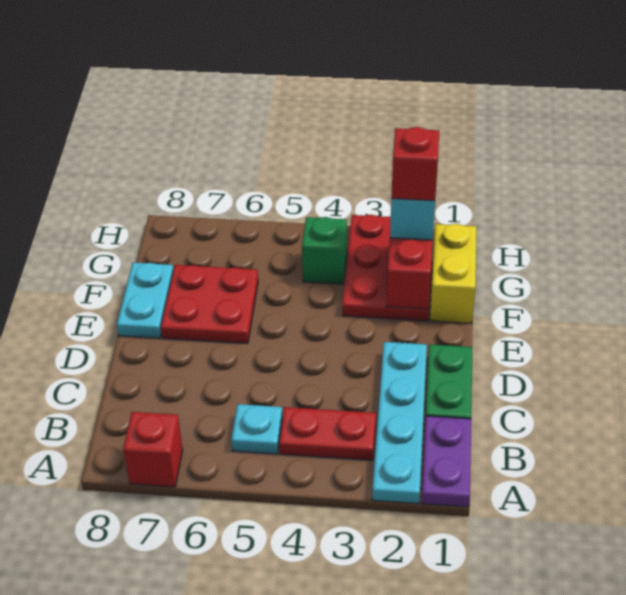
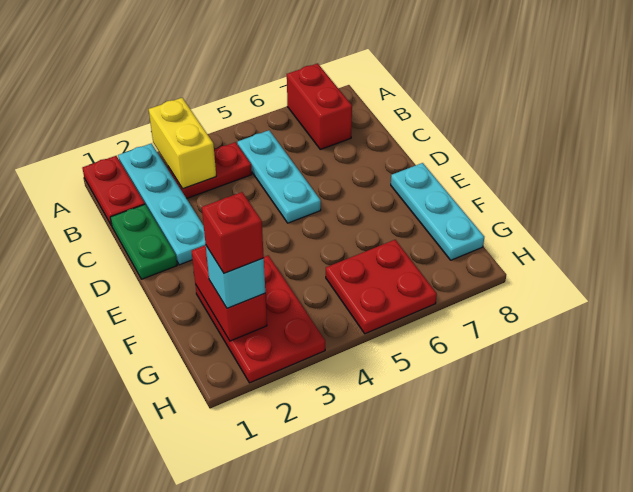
purple 1x2 plate [422,416,471,507] -> red 1x2 plate [82,156,145,226]
red 1x1 brick [123,412,183,487] -> red 1x2 brick [287,63,352,149]
cyan 1x1 plate [231,404,282,454] -> cyan 1x3 plate [237,130,321,223]
red 2x2 plate [161,265,258,344] -> red 2x2 plate moved to [326,240,437,334]
cyan 1x2 plate [117,263,173,338] -> cyan 1x3 plate [391,163,484,260]
yellow 1x2 brick [430,224,476,323] -> yellow 1x2 brick moved to [149,98,216,189]
green 1x1 brick [302,217,347,284] -> none

